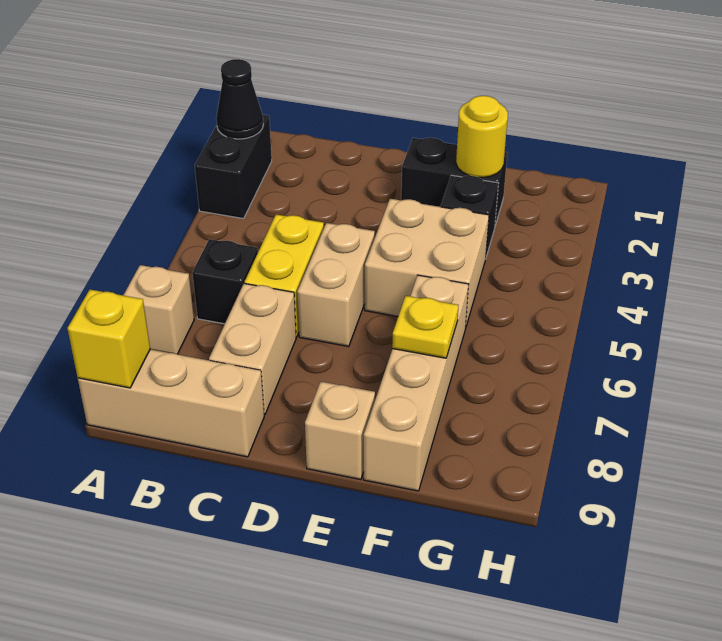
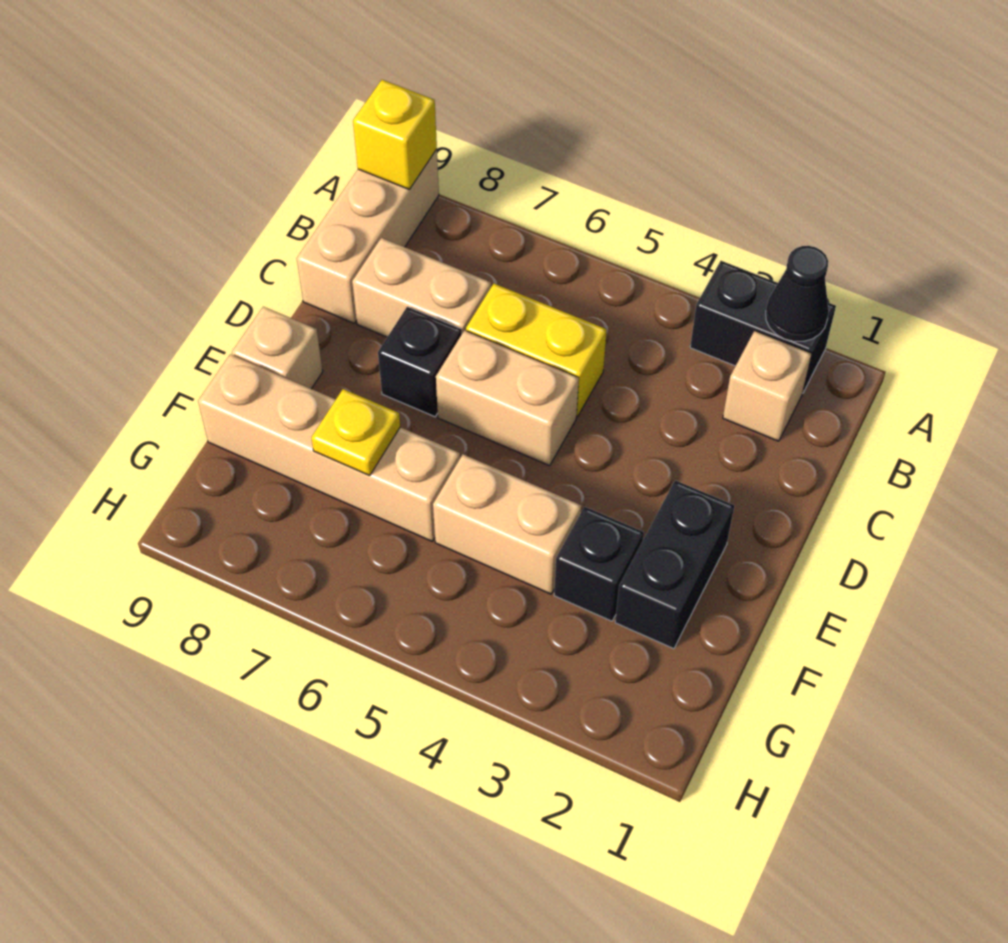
tan 1x1 brick [123,265,194,354] -> tan 1x1 brick moved to [723,331,812,441]
black 1x1 brick [192,239,258,324] -> black 1x1 brick moved to [378,307,462,417]
tan 2x2 brick [365,199,489,328] -> tan 1x2 brick [433,454,581,594]
yellow 1x1 round brick [456,96,508,178] -> none

